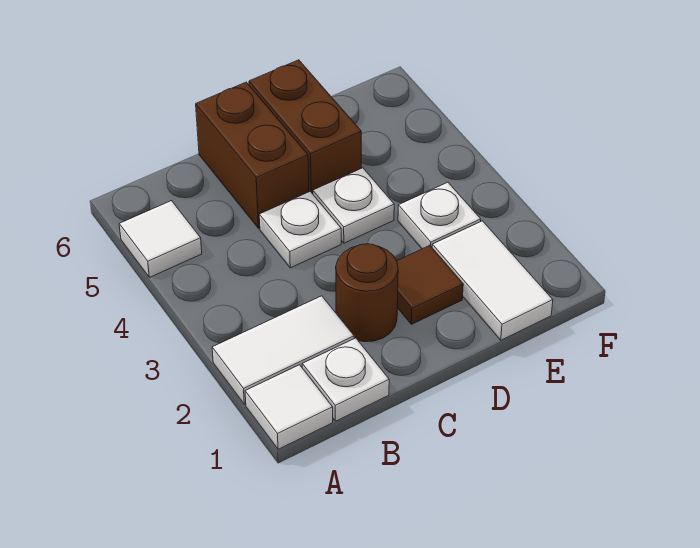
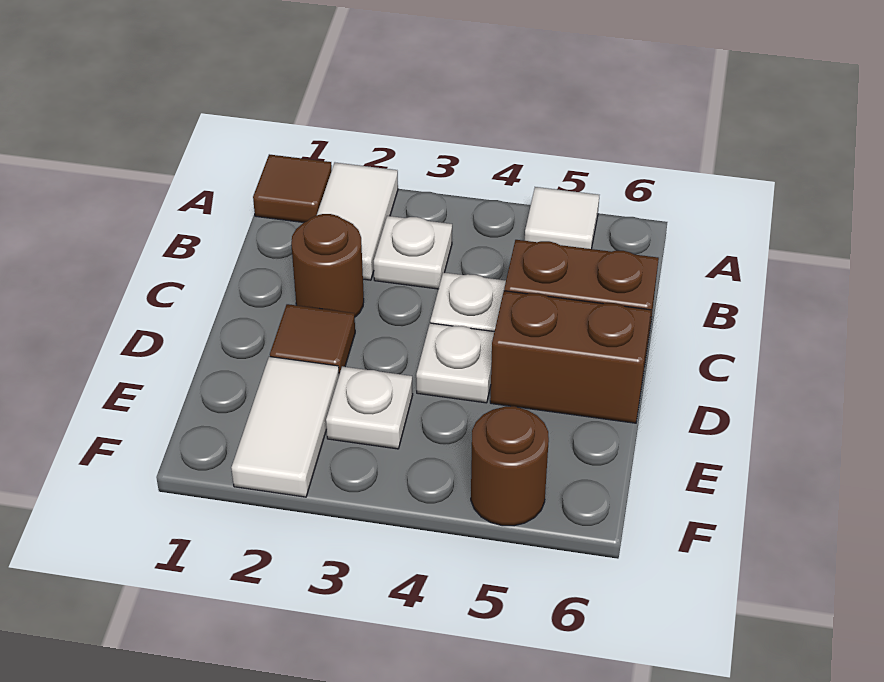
white 1x1 tile [245,365,333,449] -> brown 1x1 tile [253,154,332,222]
white 1x1 plate [302,338,389,421] -> white 1x1 plate moved to [374,216,452,289]
white 1x2 tile [432,221,553,340] -> white 1x2 tile turned to [231,357,339,497]
none -> brown 1x1 round brick [471,406,549,526]

